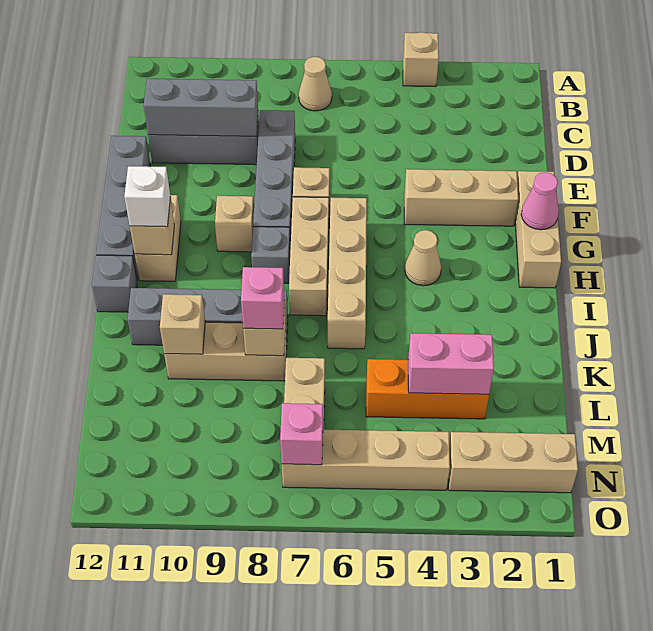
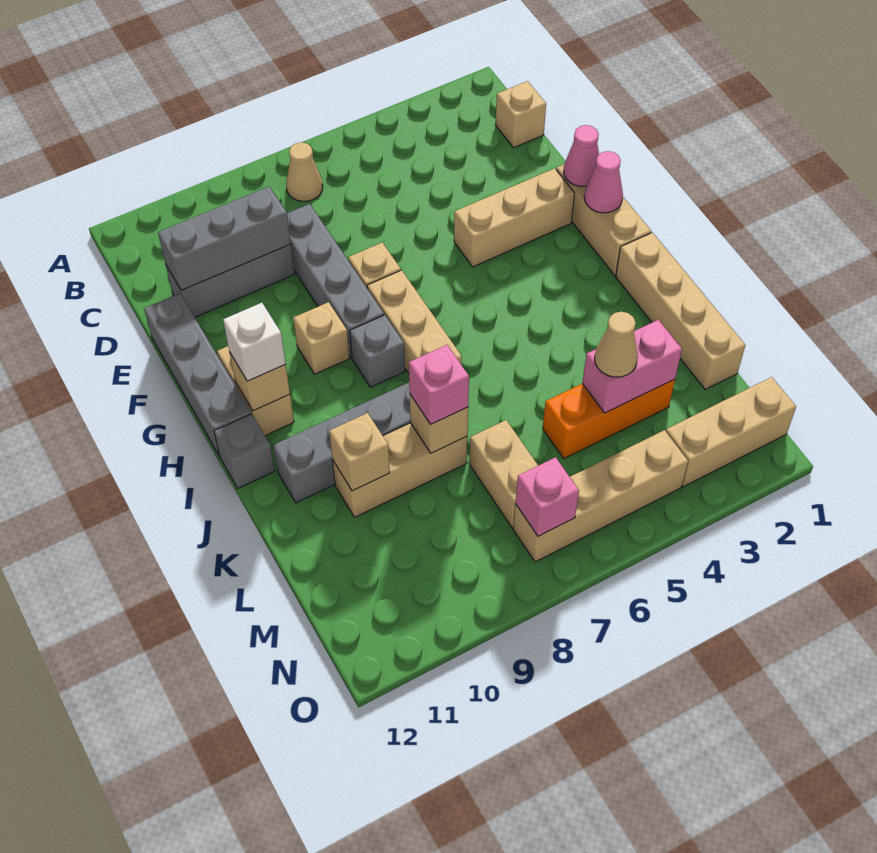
tan 1x1 brick [403,32,439,87] -> tan 1x1 brick moved to [496,81,546,148]
none -> pink 1x1 cone [564,125,599,186]
tan 1x4 brick [328,198,367,349] -> tan 1x4 brick moved to [616,233,745,389]
tan 1x1 cone [405,230,441,286] -> tan 1x1 cone moved to [595,312,638,377]

